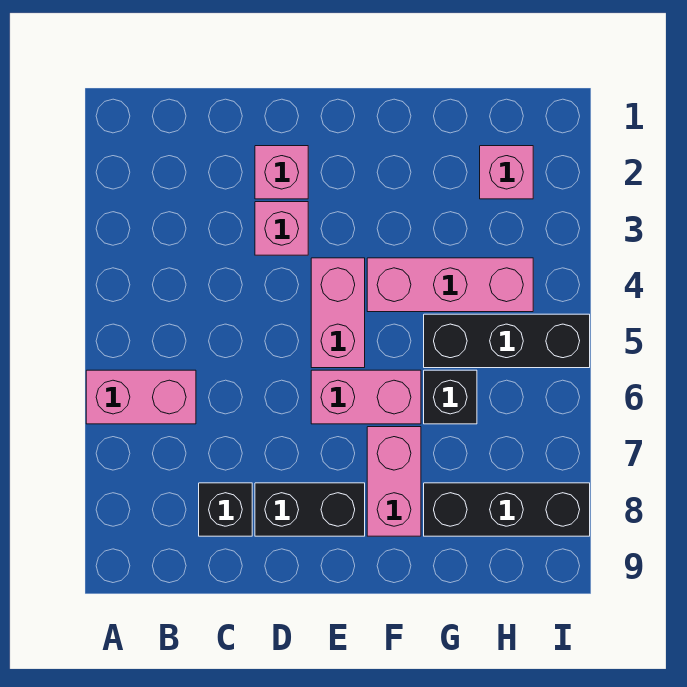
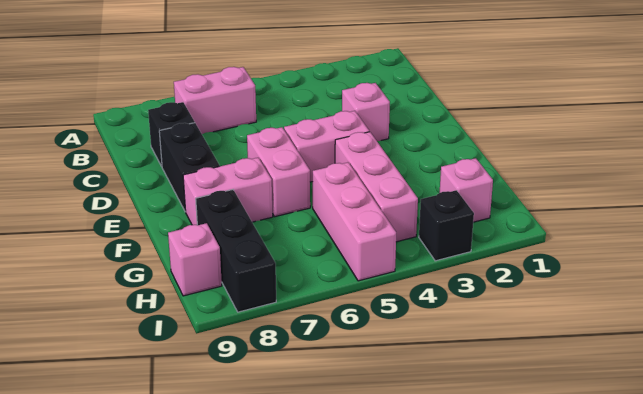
pink 1x2 brick [86,370,196,424] -> pink 1x2 brick turned to [174,67,256,134]
pink 1x1 brick [255,146,308,199] -> pink 1x1 brick moved to [168,223,222,296]
black 1x3 brick [424,314,590,368] -> pink 1x3 brick [313,162,396,281]
black 1x1 brick [424,370,477,424] -> black 1x1 brick moved to [419,190,474,261]

